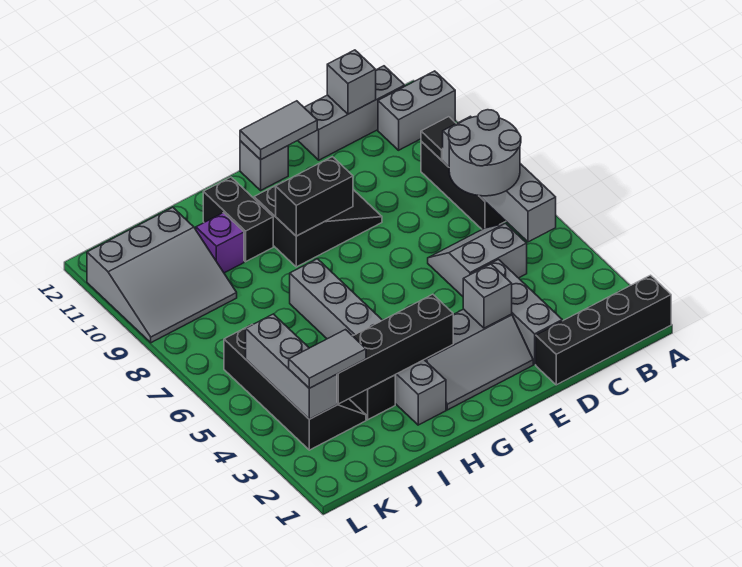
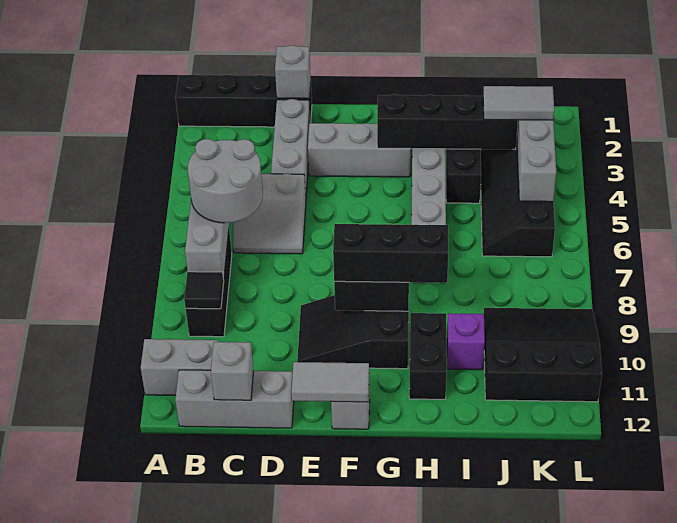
grey 1x1 brick [463,264,512,328] -> grey 1x1 brick moved to [275,45,311,99]
none -> black 1x3 brick [333,224,448,283]
grey 3x3 slope [87,207,237,343] -> black 3x3 slope [484,308,602,402]

